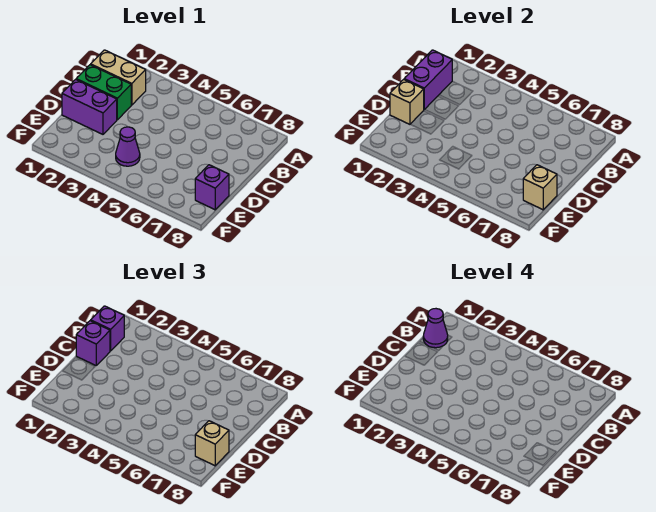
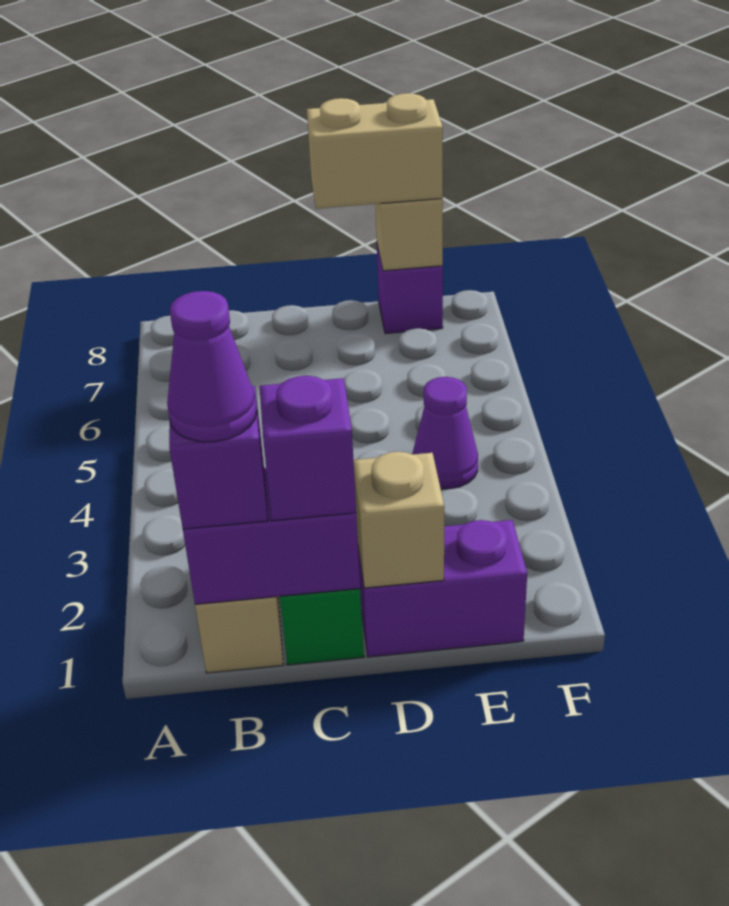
purple 1x2 brick [62,79,117,134] -> purple 1x2 brick turned to [358,520,527,657]
tan 1x1 brick [195,421,229,466] -> tan 1x2 brick [307,93,443,209]

